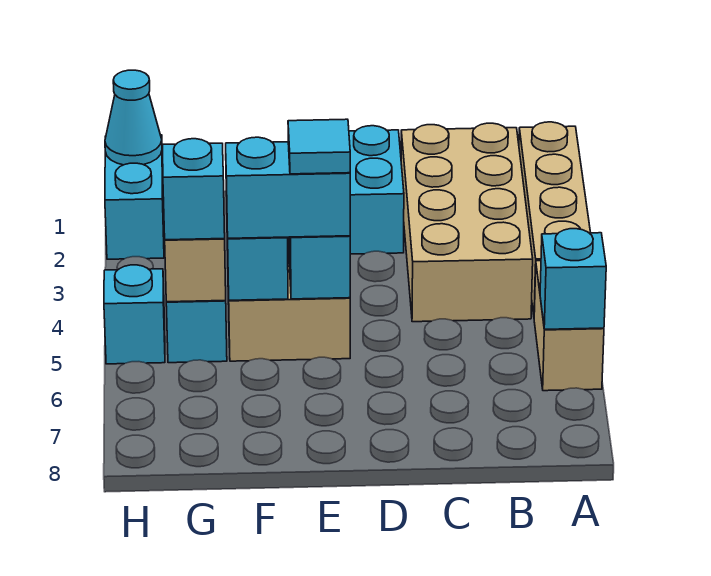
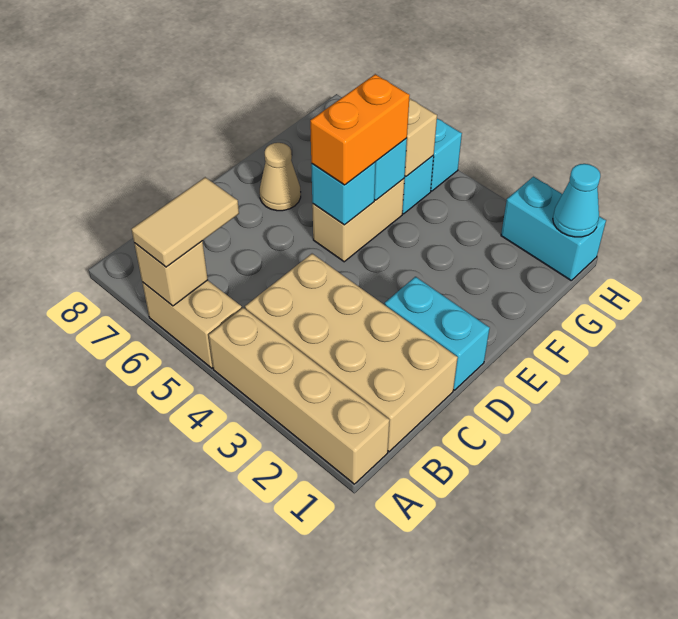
cyan 1x1 brick [540,229,606,329] -> tan 1x1 brick [134,241,208,306]
none -> tan 1x2 tile [131,177,239,267]
cyan 1x2 brick [226,137,350,238] -> orange 1x2 brick [310,74,410,185]
cyan 1x1 tile [288,119,350,174] -> none
none -> tan 1x1 cone [260,143,301,211]
cyan 1x1 brick [163,139,225,240] -> none

